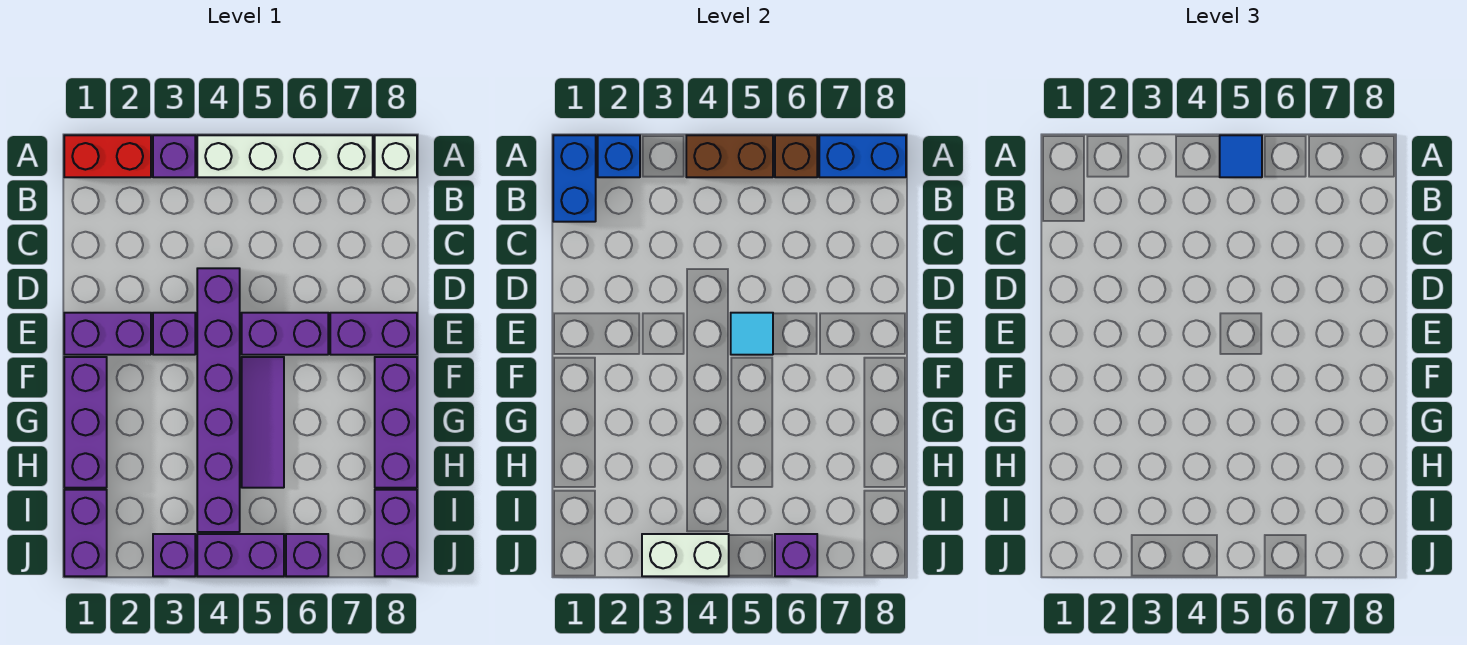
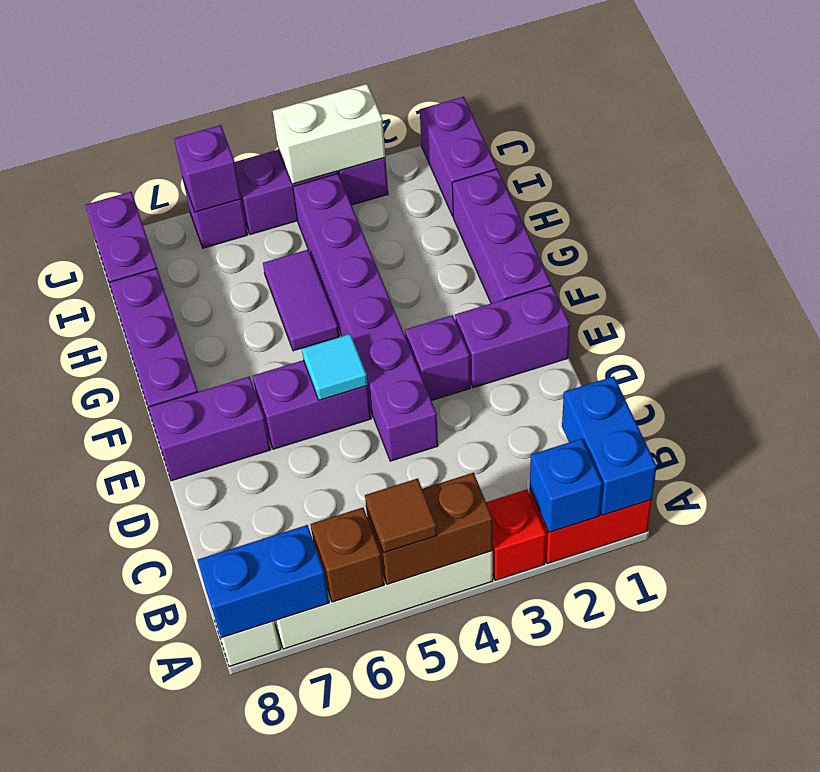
purple 1x1 brick [153,135,195,177] -> red 1x1 brick [486,489,546,580]
blue 1x1 tile [1220,135,1262,177] -> brown 1x1 tile [365,478,437,553]
purple 1x3 tile [242,357,284,488] -> purple 1x2 tile [263,250,339,351]

